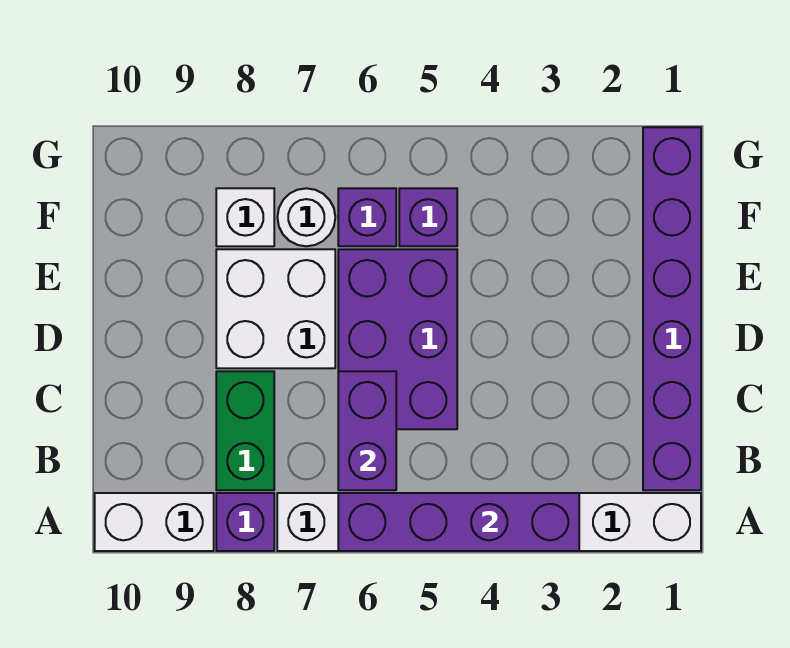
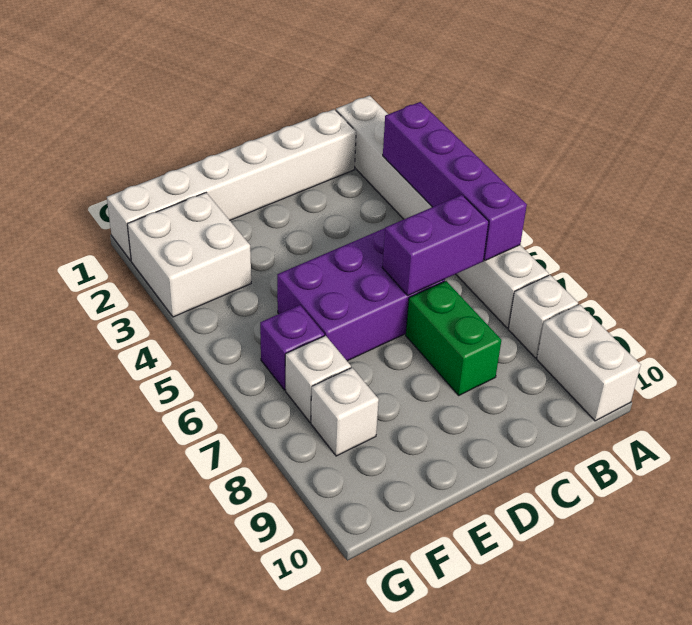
purple 1x1 brick [216,493,274,551] -> white 1x1 brick [508,275,578,358]
purple 1x6 brick [643,127,701,490] -> white 1x6 brick [107,109,356,260]
green 1x2 brick [216,371,274,490] -> green 1x2 brick turned to [406,281,501,395]
white 2x2 brick [216,249,335,368] -> white 2x2 brick moved to [127,193,251,317]
purple 1x1 brick [399,188,457,246] -> none
white 1x1 round brick [277,188,335,246] -> white 1x1 brick [285,336,351,422]

